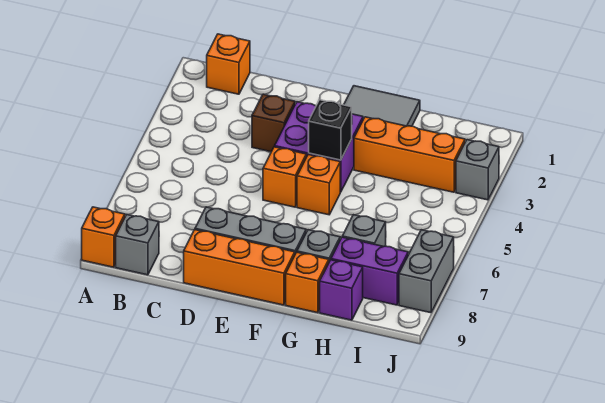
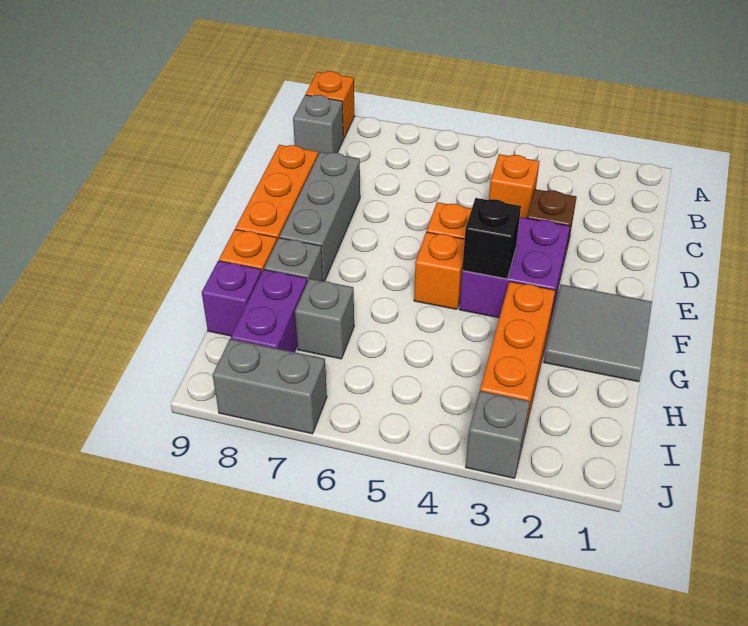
orange 1x1 brick [207,34,250,94] -> orange 1x1 brick moved to [489,154,540,218]

